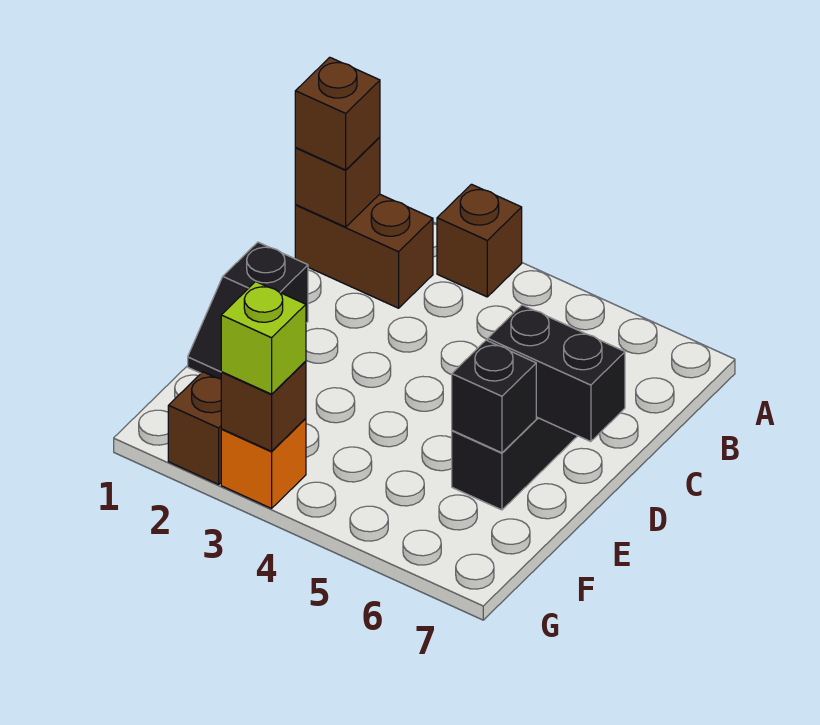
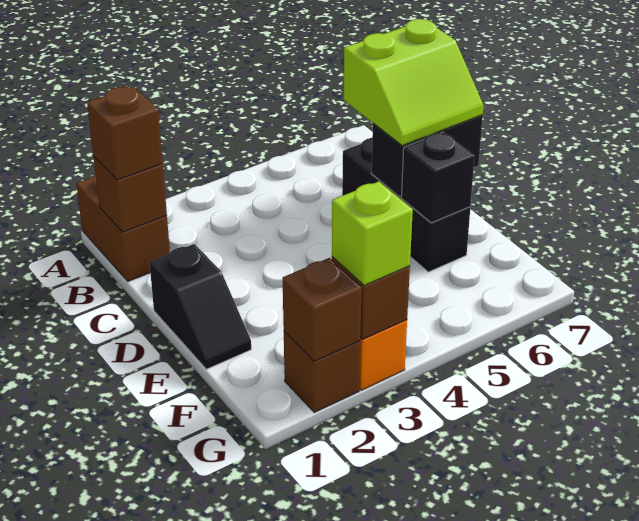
brown 1x1 brick [437,184,522,297] -> brown 1x1 brick moved to [283,258,362,361]
brown 1x2 brick [295,194,433,308] -> brown 1x2 brick turned to [76,174,170,281]
none -> lime 2x2 slope [344,19,484,146]

